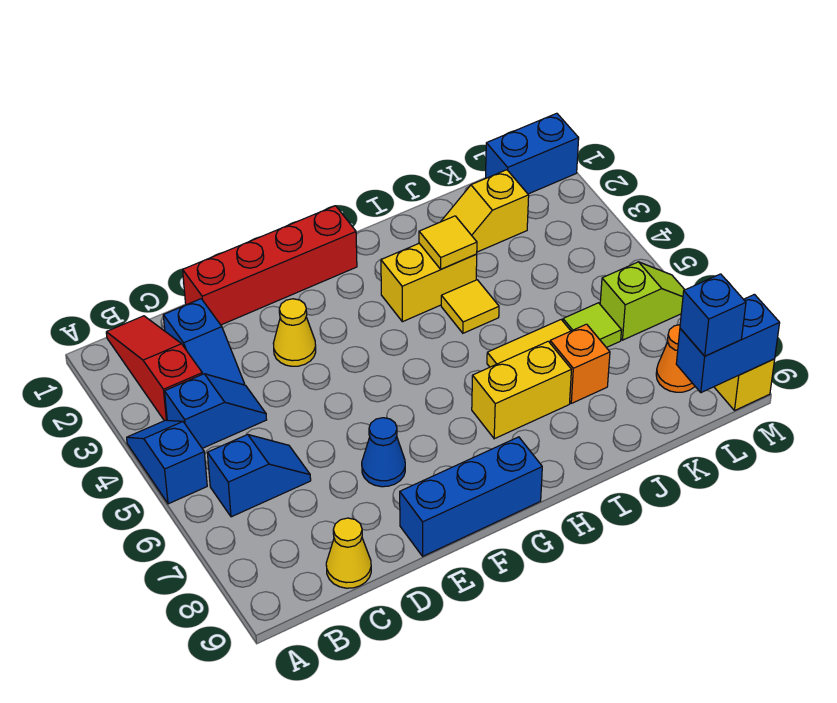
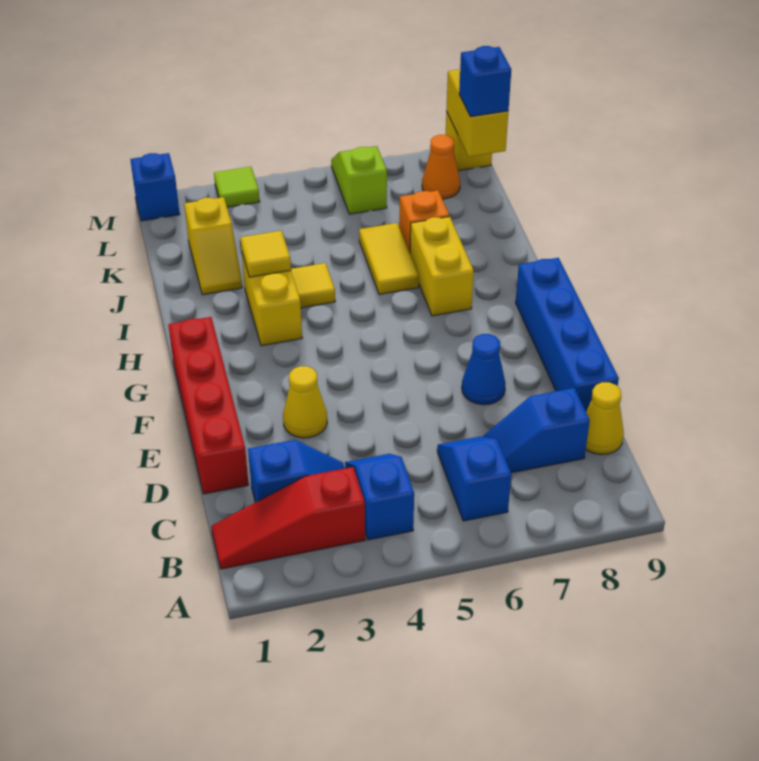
blue 1x2 slope [127,420,207,504] -> blue 1x2 slope moved to [483,388,590,473]
blue 1x3 brick [400,437,542,556] -> blue 1x4 brick [516,258,619,411]
lime 1x1 tile [563,303,621,348] -> lime 1x1 tile moved to [214,167,260,207]
blue 1x2 brick [486,113,579,194] -> blue 1x1 brick [130,153,180,221]
blue 1x2 brick [676,294,780,393] -> yellow 1x2 brick [446,69,508,157]

